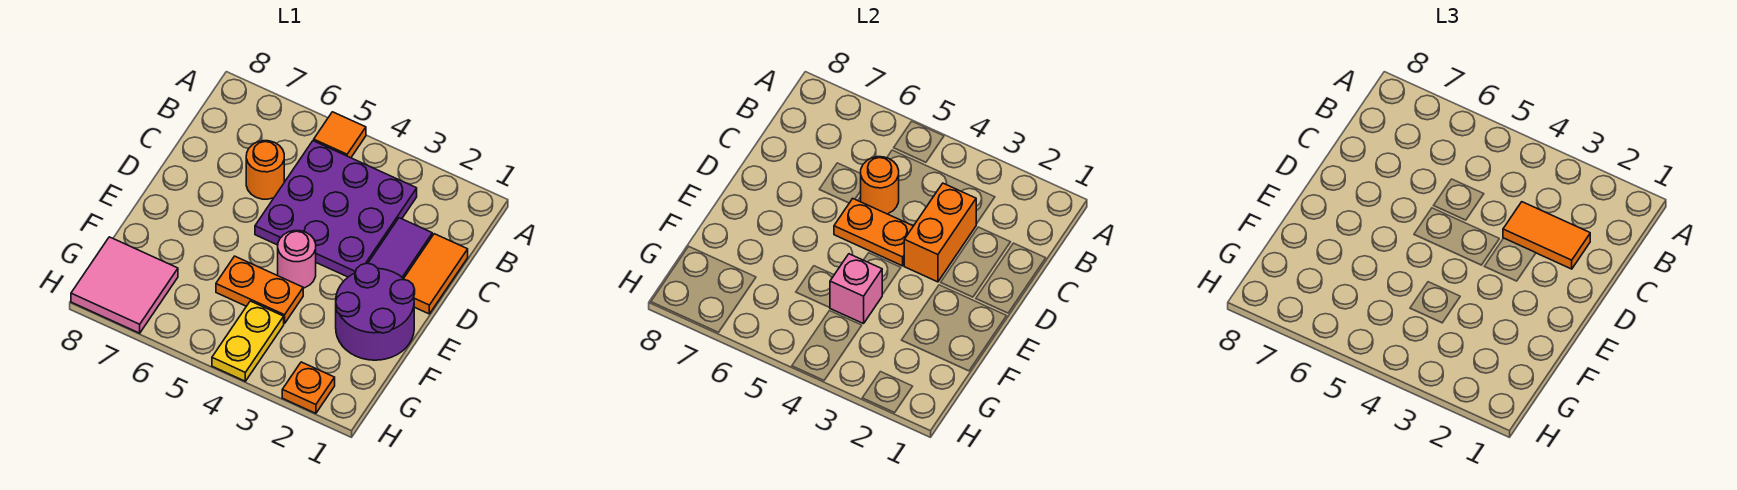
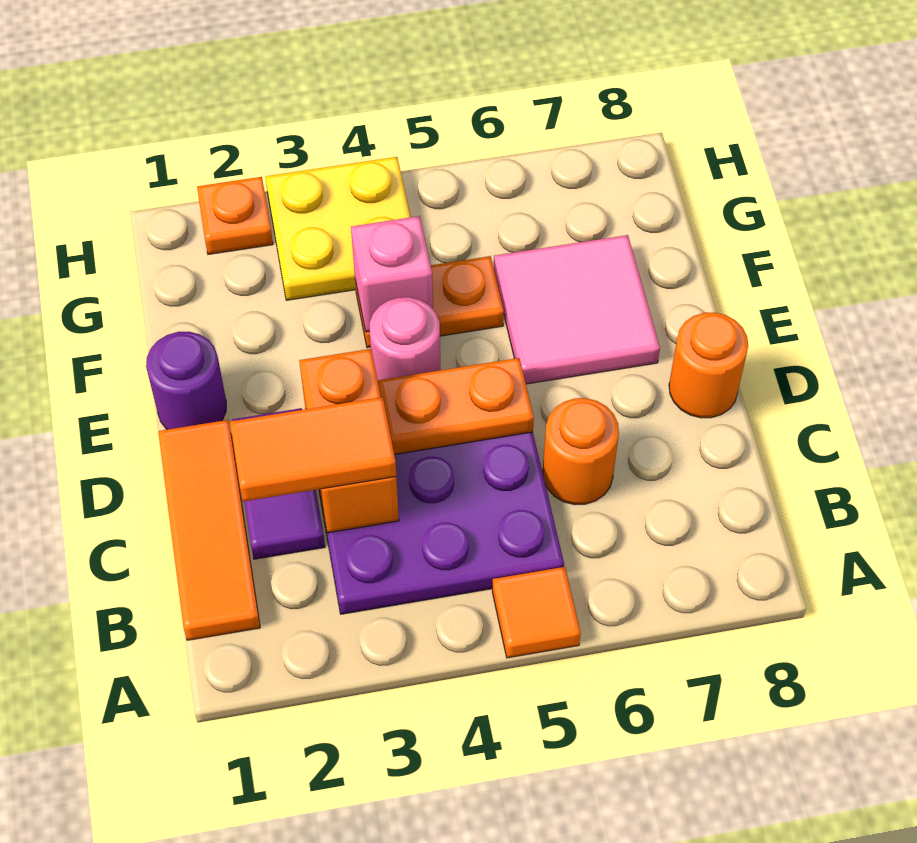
orange 1x2 tile [404,234,468,314] -> orange 1x3 tile [158,420,260,640]
orange 1x1 round brick [861,157,899,214] -> orange 1x1 round brick moved to [669,313,748,418]
purple 2x2 round brick [336,263,415,360] -> purple 1x1 round brick [146,332,226,430]
yellow 1x2 plate [212,301,284,381] -> yellow 2x2 plate [265,157,410,300]
pink 2x2 tile [71,237,178,333] -> pink 2x2 tile moved to [494,235,660,384]

